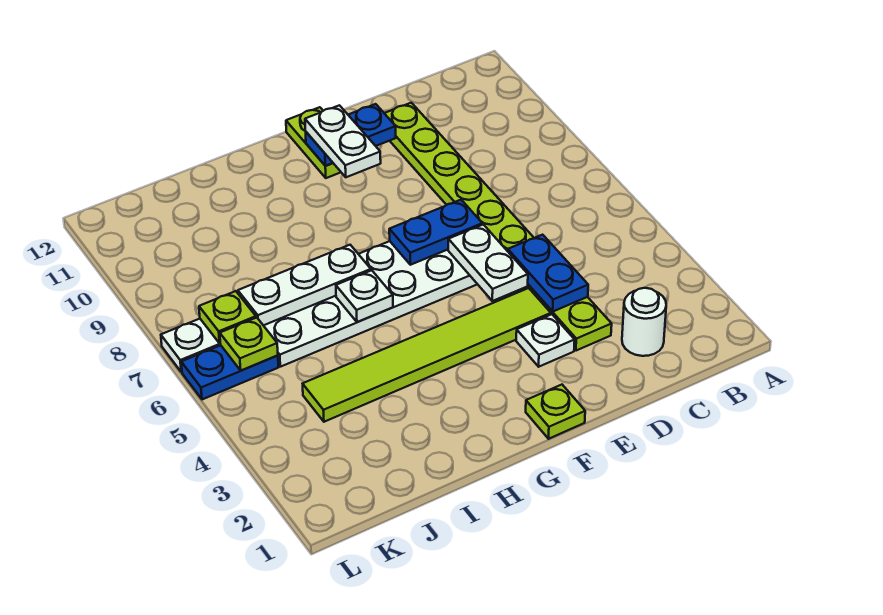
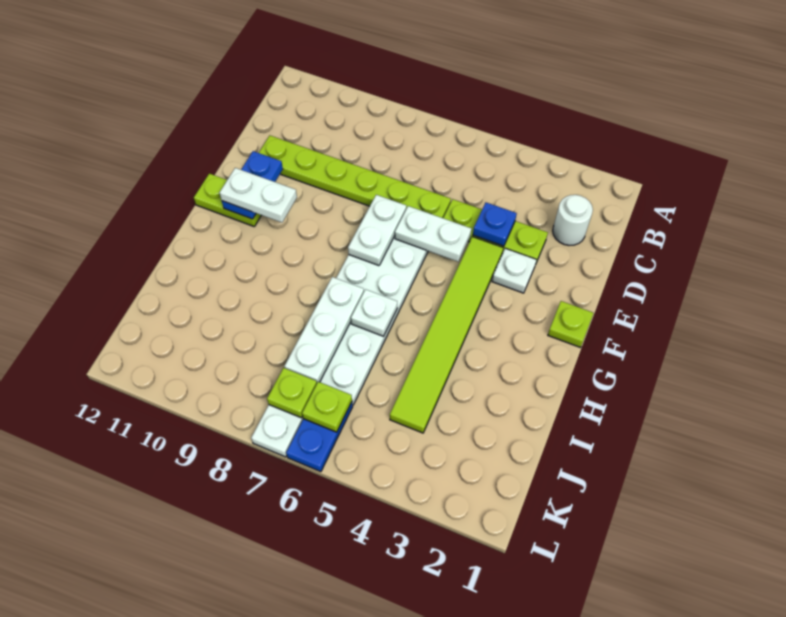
blue 1x2 plate [508,235,588,311] -> blue 1x1 plate [473,203,517,246]
blue 1x2 plate [389,200,482,265] -> white 1x2 plate [348,195,406,266]

